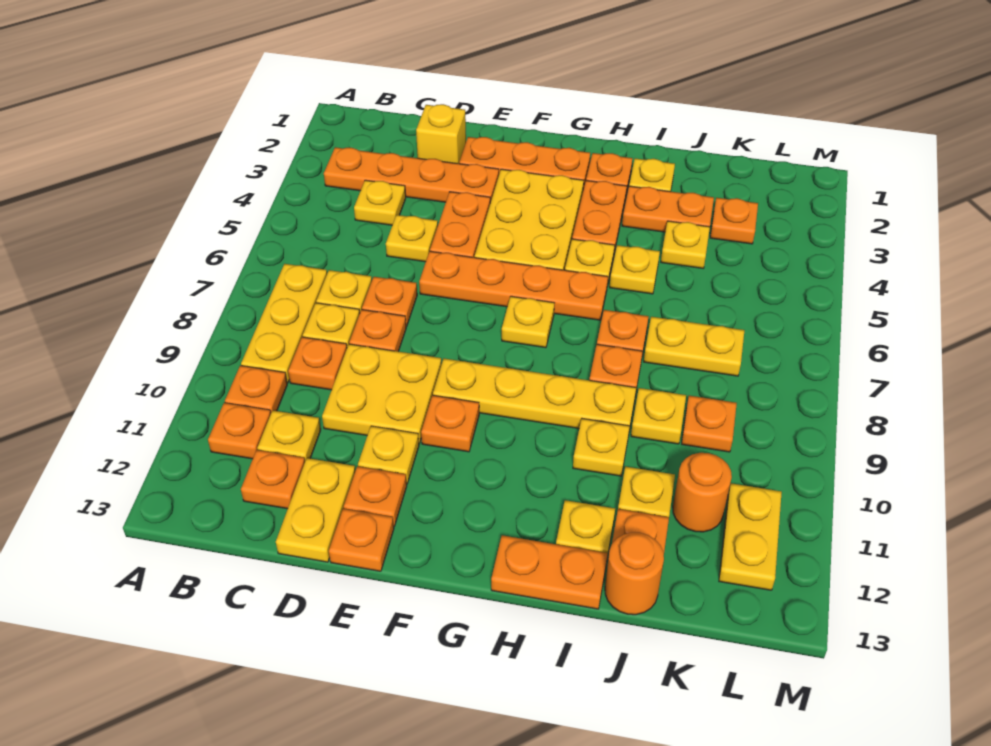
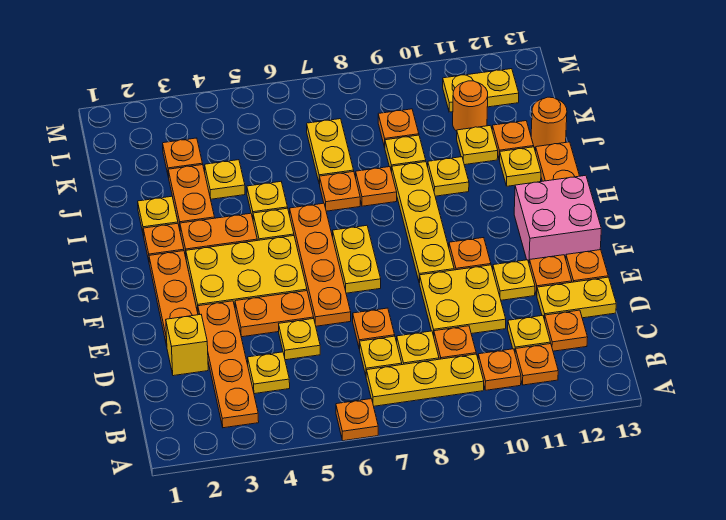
orange 1x1 plate [349,310,406,351] -> orange 1x1 plate moved to [336,399,378,441]
none -> pink 2x2 brick [514,175,601,262]
yellow 1x1 plate [502,296,554,348] -> yellow 1x2 plate [333,225,381,293]

